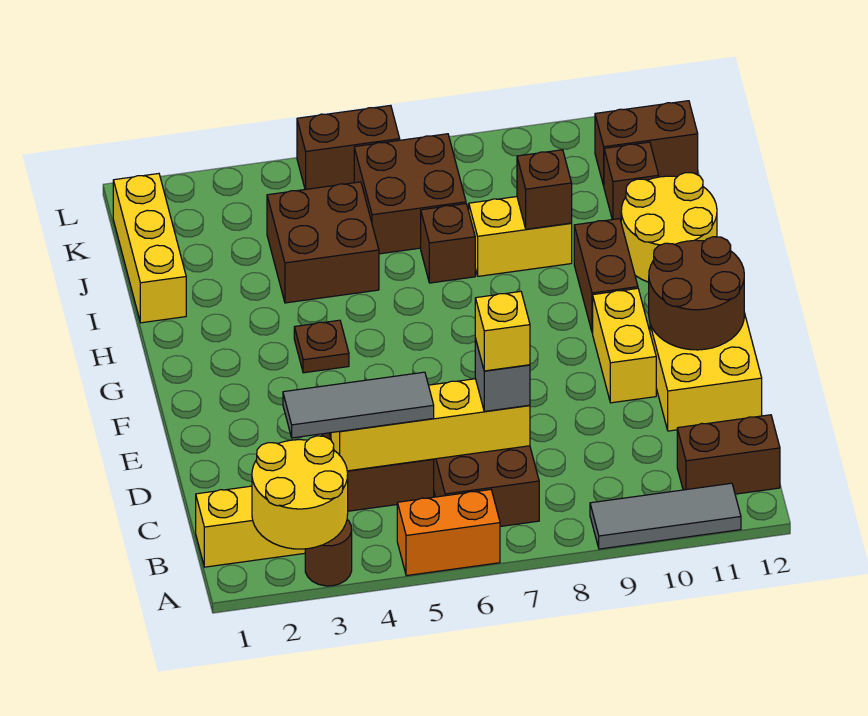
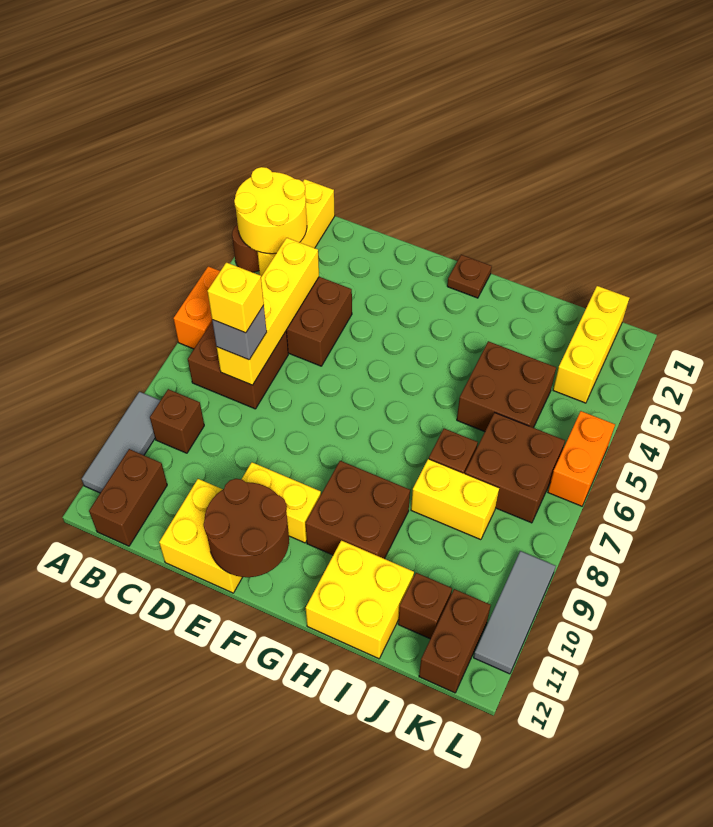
grey 1x3 tile [283,372,434,438] -> grey 1x3 tile moved to [474,551,556,674]
brown 1x1 plate [294,320,349,373] -> brown 1x1 plate moved to [447,255,492,298]
brown 1x2 brick [574,219,638,333] -> brown 2x2 brick [306,461,410,559]
yellow 2x2 round brick [621,173,717,282] -> yellow 2x2 brick [306,540,414,659]
yellow 1x3 brick [113,174,186,323] -> yellow 1x3 brick turned to [553,286,629,403]
yellow 1x2 brick [469,197,572,276] -> yellow 1x2 brick turned to [411,459,499,540]
brown 1x1 brick [517,150,572,229] -> brown 1x1 brick moved to [150,389,204,453]
brown 1x2 brick [297,105,400,189] -> orange 1x2 brick [548,411,615,506]

